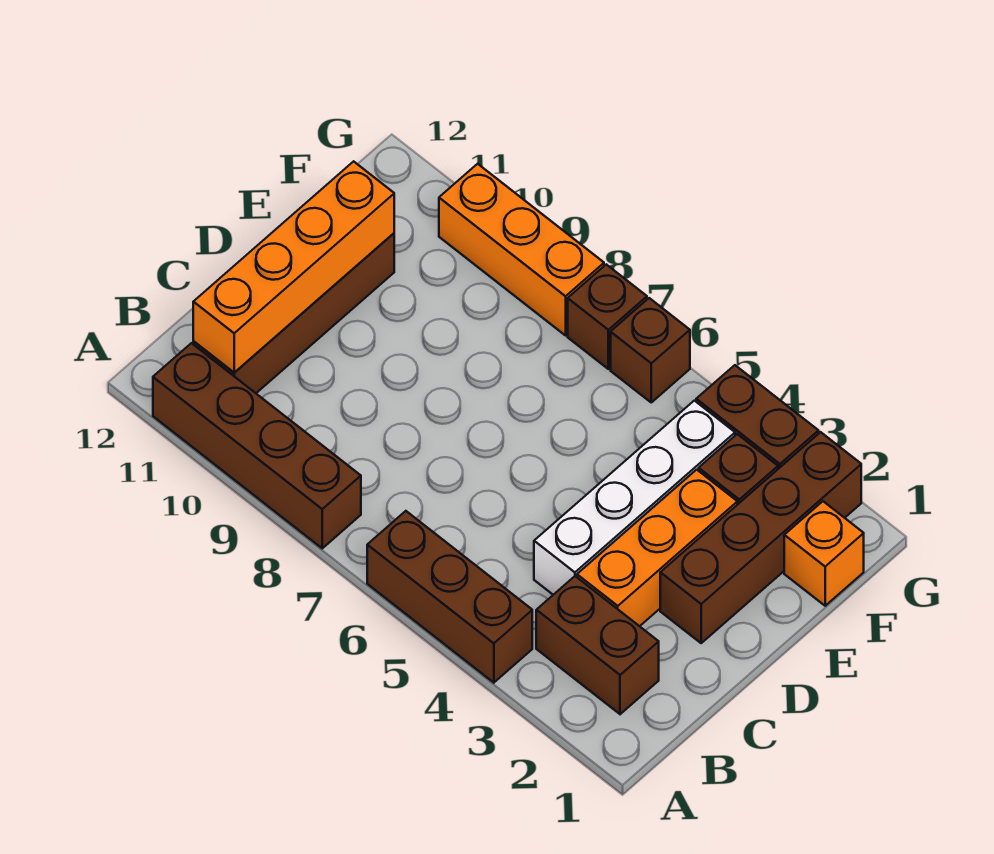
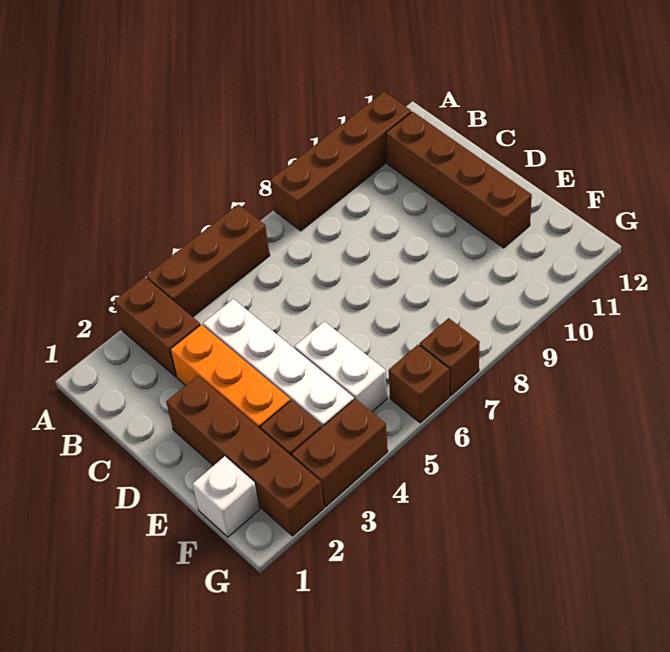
brown 1x2 brick [536,576,659,714] -> brown 1x2 brick turned to [114,277,200,377]
orange 1x4 brick [193,161,394,373] -> none
none -> white 1x2 brick [295,321,387,412]
orange 1x1 brick [784,501,864,606] -> white 1x1 brick [192,456,260,537]
orange 1x3 brick [439,164,604,335] -> none

